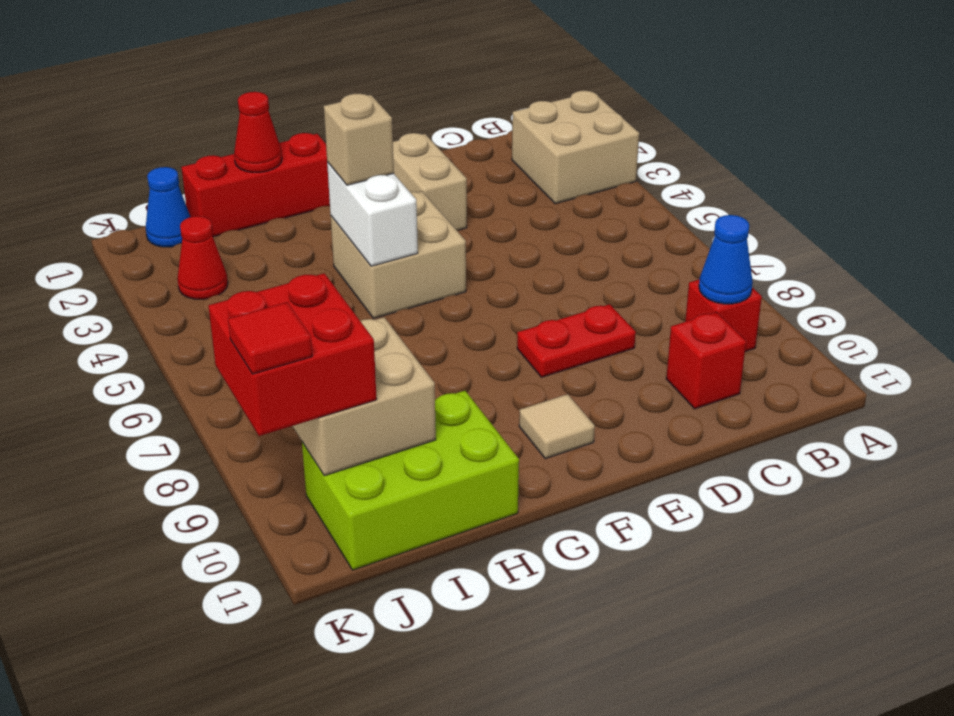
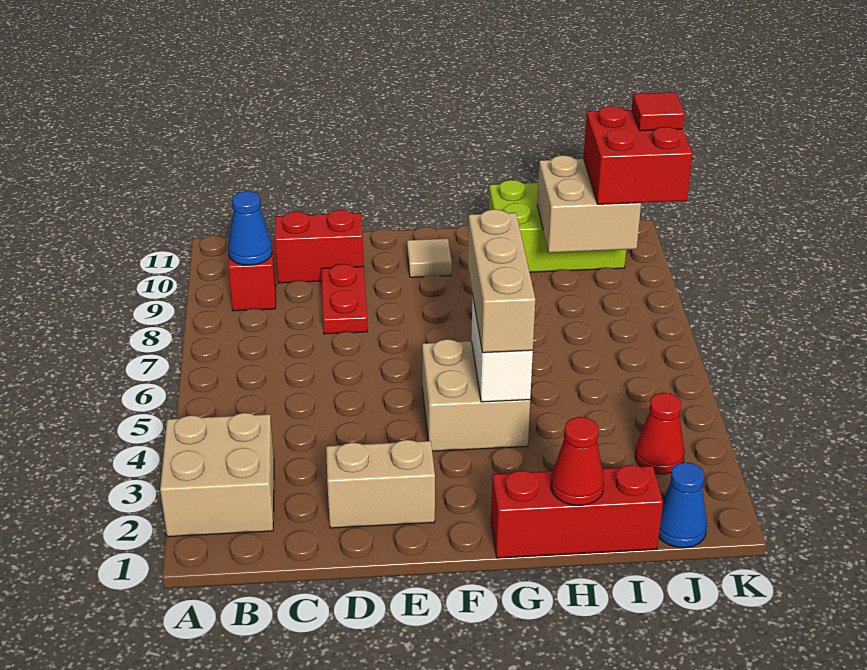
red 1x1 brick [666,312,746,409] -> red 1x2 brick [275,210,364,283]
red 1x2 plate [517,304,636,377] -> red 1x2 plate turned to [321,264,368,334]
tan 1x2 brick [393,133,467,230] -> tan 1x2 brick turned to [326,440,435,528]
tan 1x1 brick [324,94,394,185] -> tan 1x3 brick [468,209,535,353]

